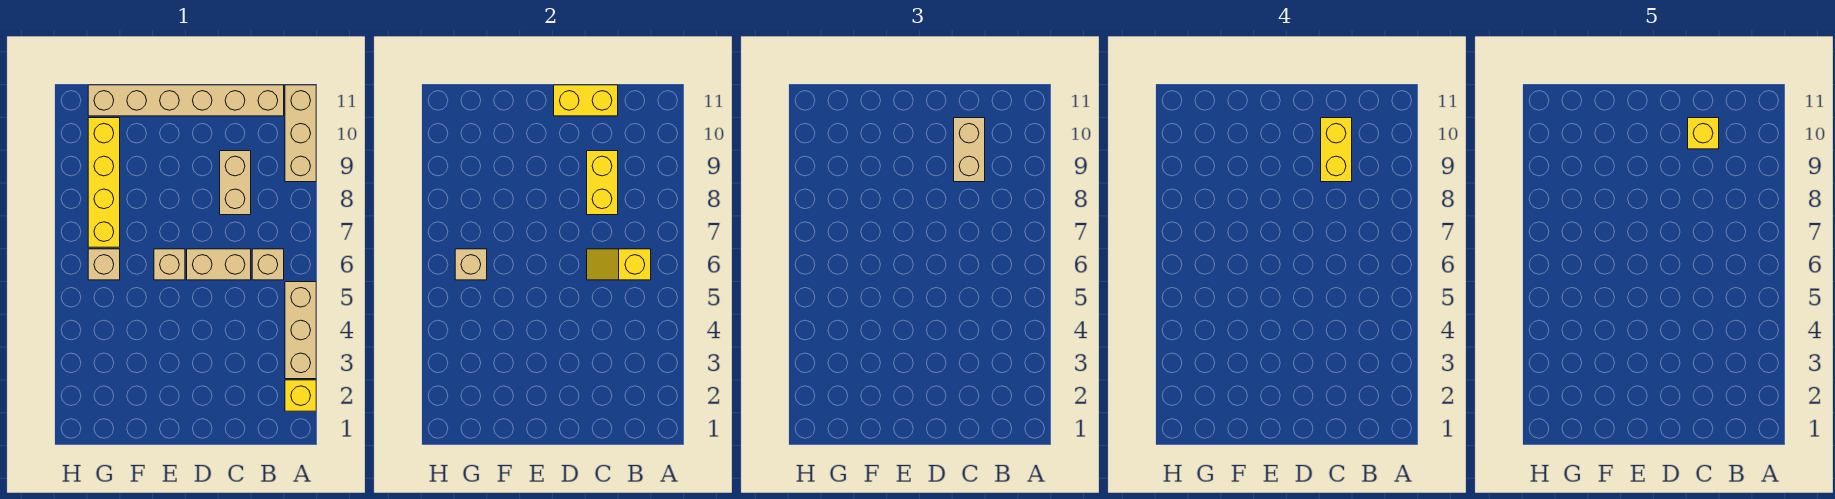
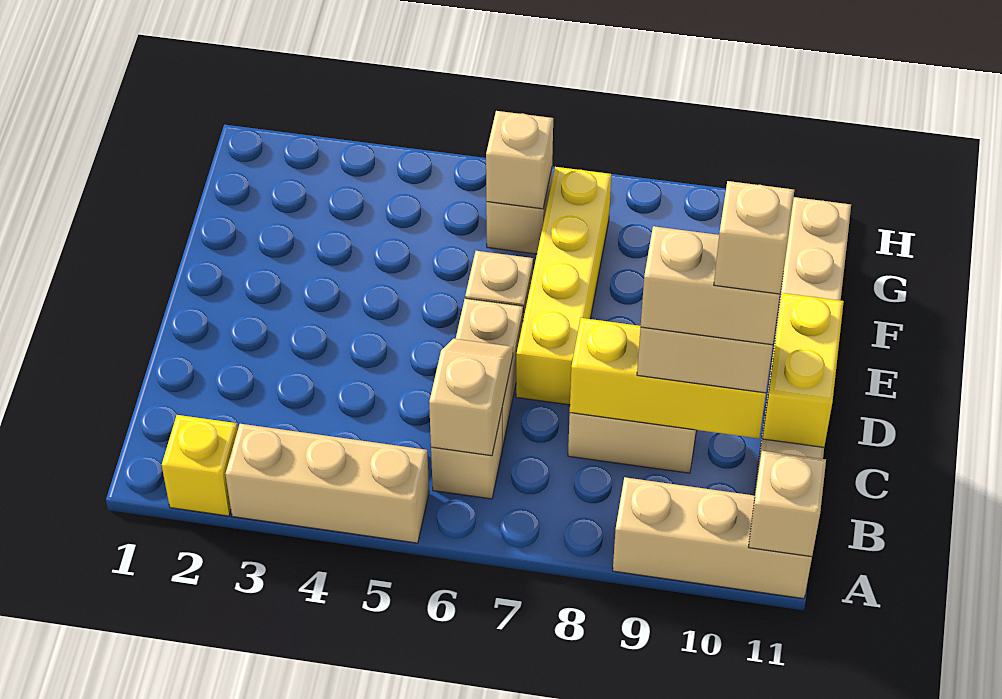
none -> tan 1x1 brick [749,451,826,557]
yellow 1x2 slope [587,249,651,280] -> tan 1x2 slope [429,339,513,456]
yellow 1x2 brick [587,151,618,215] -> yellow 1x3 brick [570,318,766,438]
yellow 1x2 brick [1321,118,1352,182] -> tan 1x2 brick [641,226,780,345]
yellow 1x1 brick [1688,118,1719,149] -> tan 1x1 brick [714,181,794,294]
yellow 1x4 brick [88,118,120,247] -> yellow 1x4 brick turned to [516,167,611,405]

